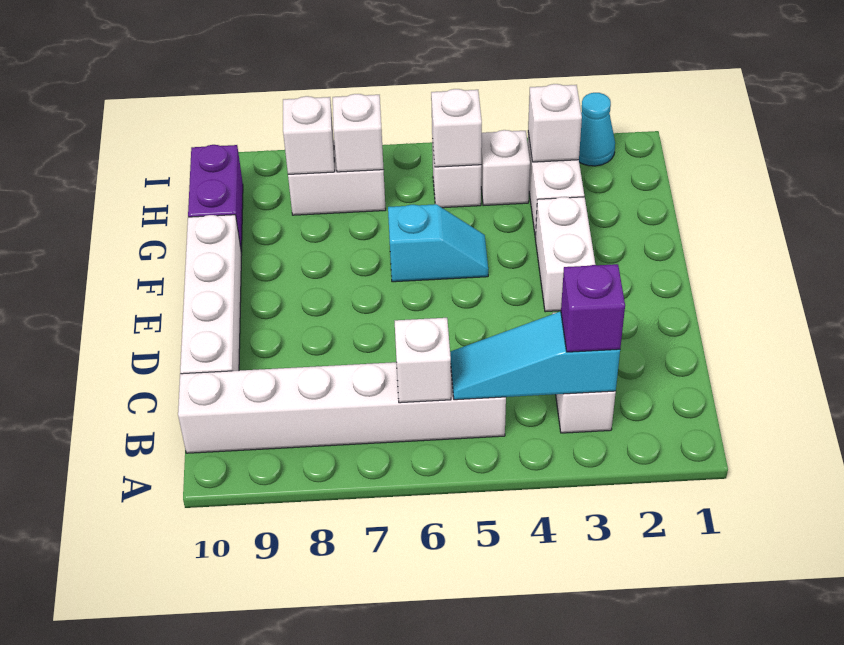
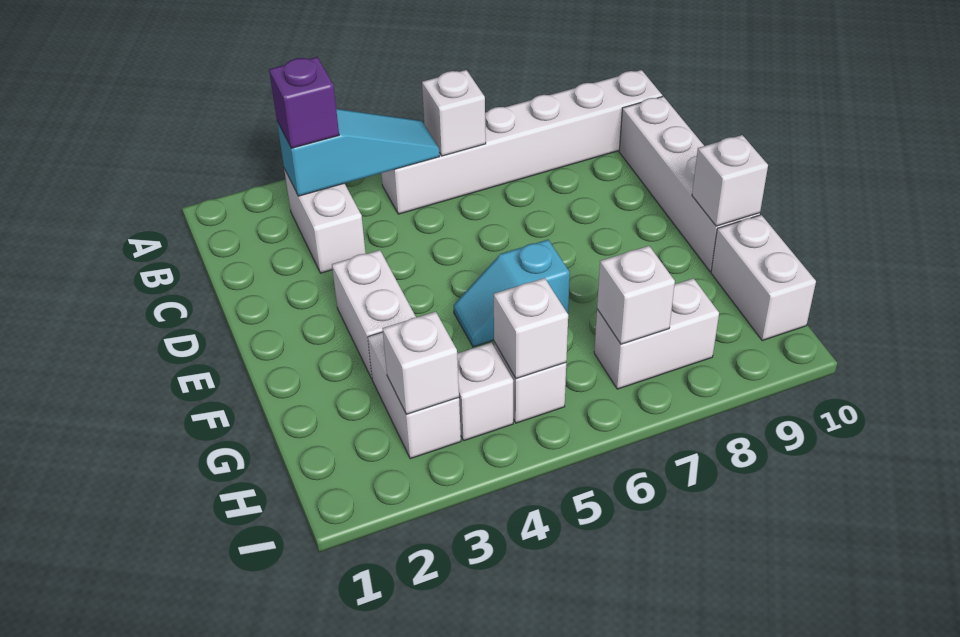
purple 1x2 brick [188,145,243,252] -> white 1x2 brick [711,215,816,341]
white 1x1 brick [283,96,335,174] -> white 1x1 brick moved to [692,135,768,226]
cyan 1x1 cone [579,93,615,166] -> none

